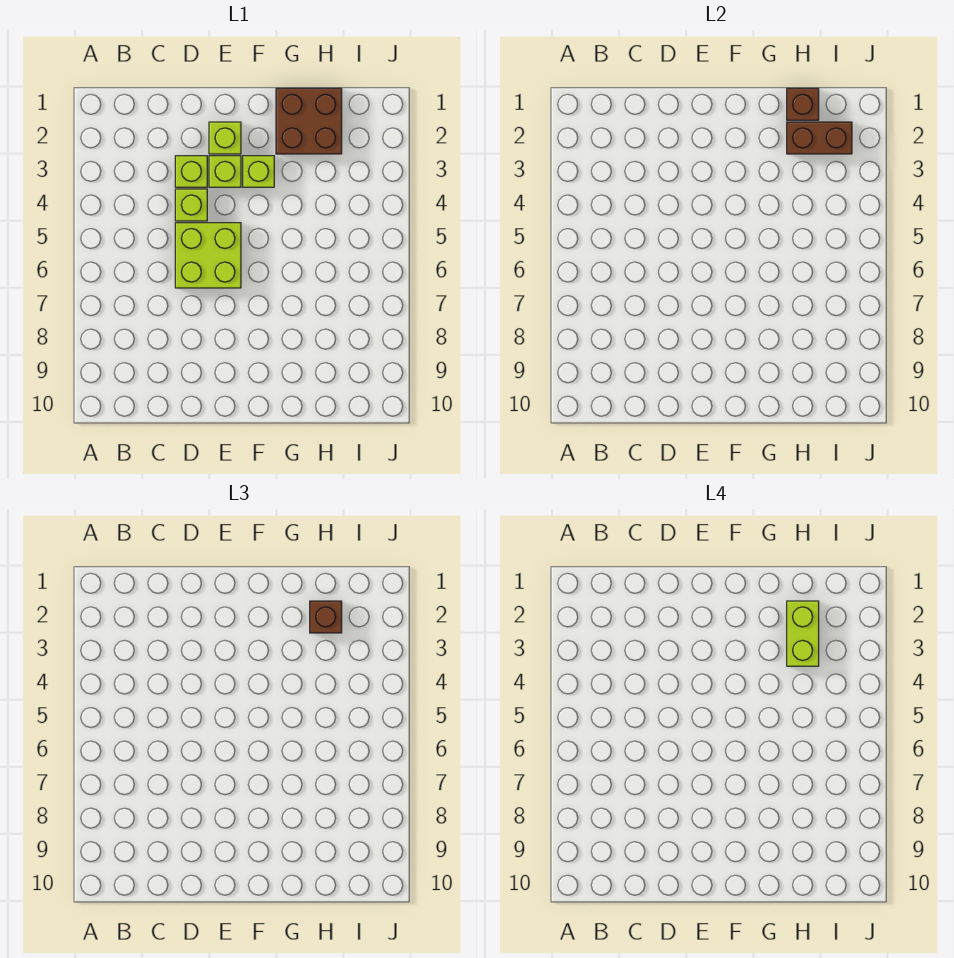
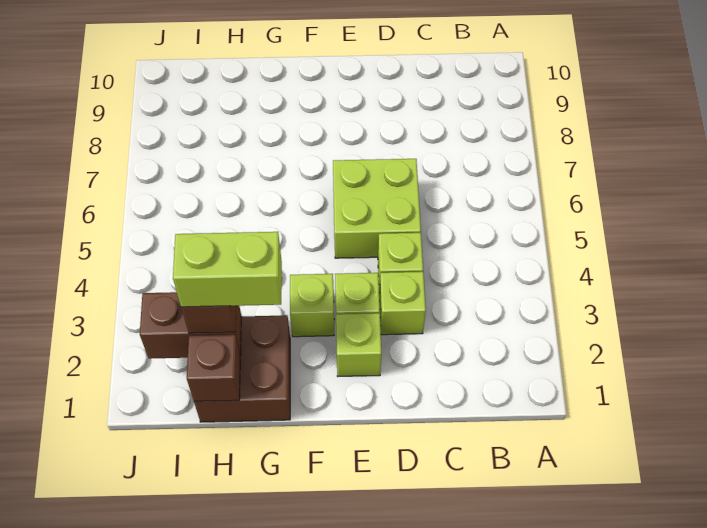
lime 1x2 brick [787,601,819,666] -> lime 1x2 brick turned to [173,232,282,307]

